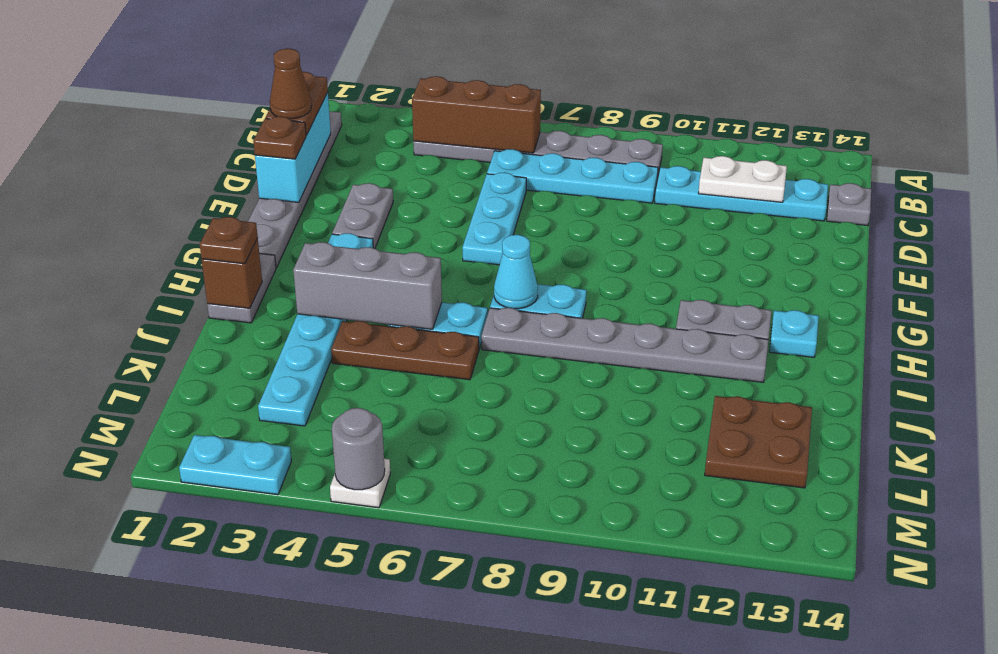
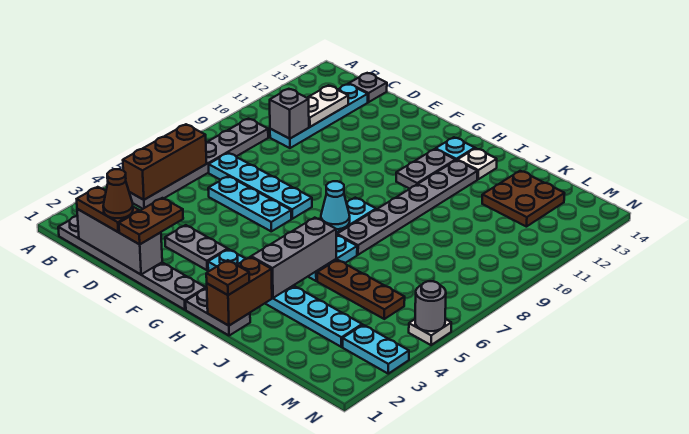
cyan 1x3 brick [255,92,331,203] -> grey 1x3 brick [77,209,162,274]
cyan 1x4 plate [487,149,658,203] -> cyan 1x4 plate turned to [209,153,312,219]
none -> grey 1x1 brick [270,89,309,139]
brown 1x1 plate [253,117,306,159] -> brown 1x2 plate [119,198,183,244]
brown 1x1 brick [202,239,262,308] -> brown 1x2 brick [207,257,272,326]
none -> white 1x1 plate [457,148,497,179]
brown 1x3 plate [331,321,479,380] -> brown 1x3 plate turned to [317,260,405,319]
cyan 1x2 plate [179,435,291,495] -> cyan 1x2 plate turned to [343,325,409,374]

